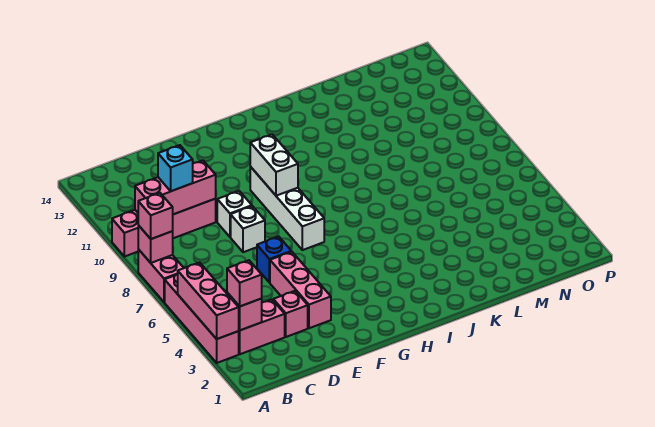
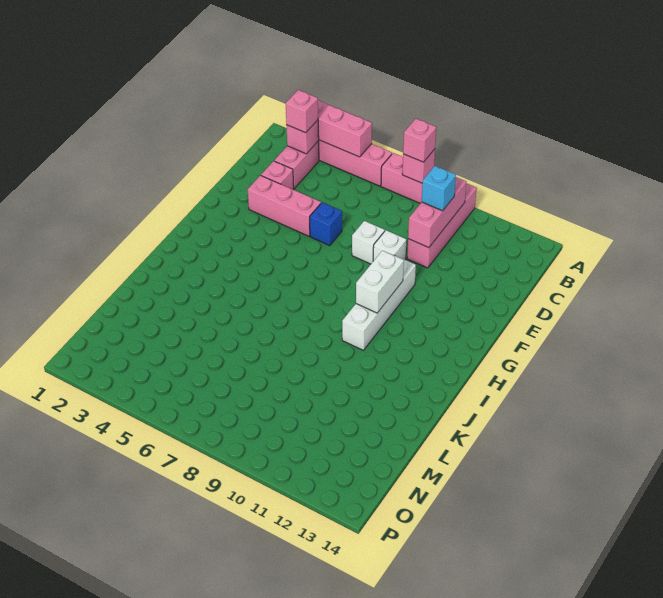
white 1x4 brick [250,167,324,250] -> white 1x4 brick turned to [342,256,416,350]
white 1x2 brick [250,134,298,196] -> white 1x2 brick turned to [356,251,404,313]

